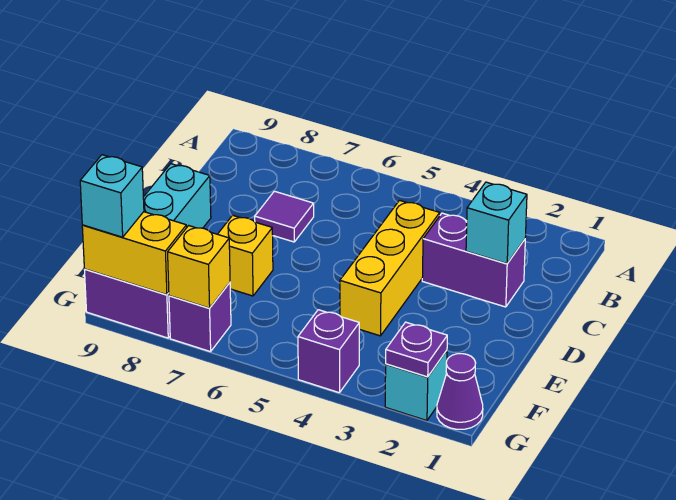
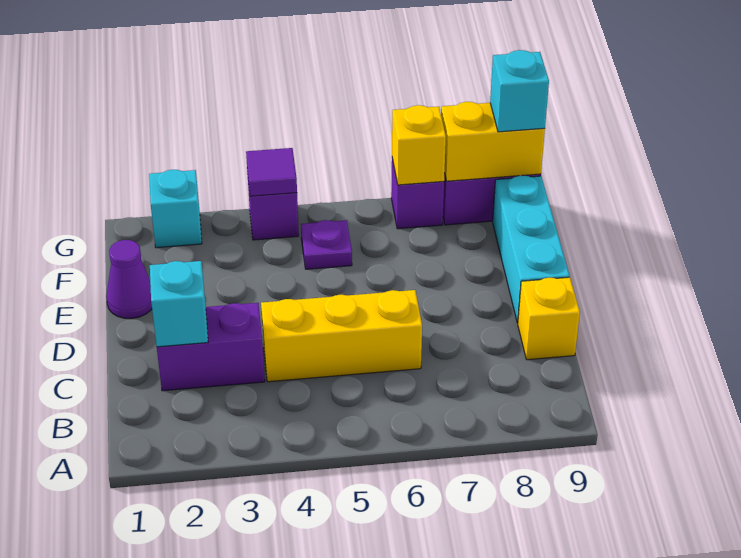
yellow 1x3 brick [340,200,440,336] -> yellow 1x3 brick turned to [261,290,422,382]
purple 1x1 tile [255,191,314,242] -> purple 1x1 tile moved to [246,148,297,196]
yellow 1x1 brick [218,215,273,296] -> yellow 1x1 brick moved to [518,277,580,360]
purple 1x1 cone [437,354,483,429] -> purple 1x1 cone moved to [106,240,152,319]
purple 1x1 plate [386,322,447,377] -> purple 1x1 plate moved to [301,220,352,269]

